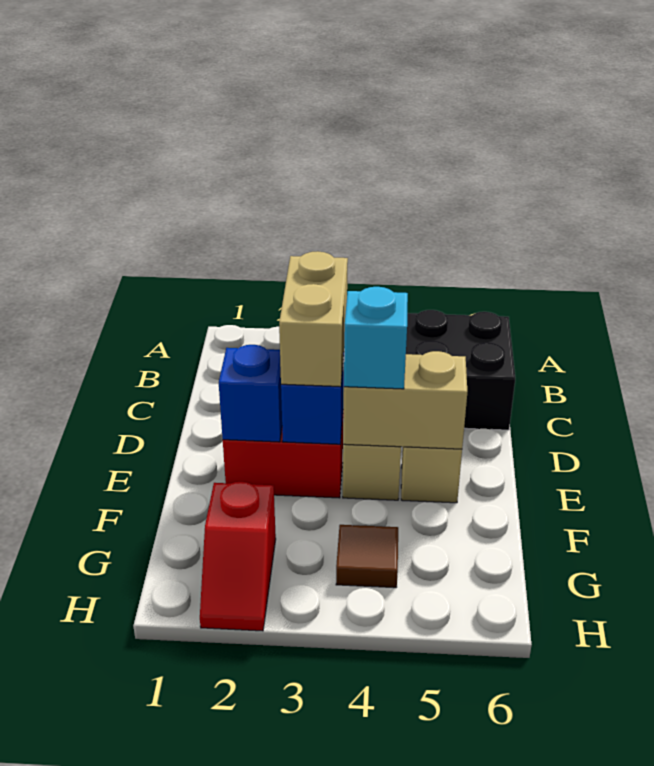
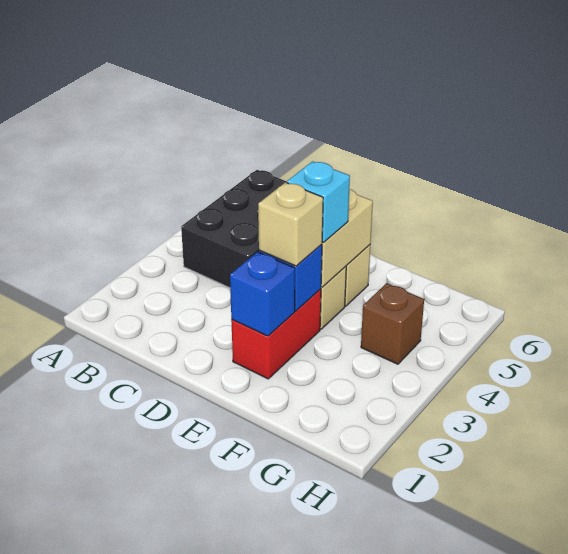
tan 1x2 brick [279,251,348,387] -> tan 1x1 brick [258,182,323,266]
red 1x2 slope [200,482,276,631] -> none
brown 1x1 tile [336,525,398,588] -> brown 1x1 brick [361,283,424,364]

